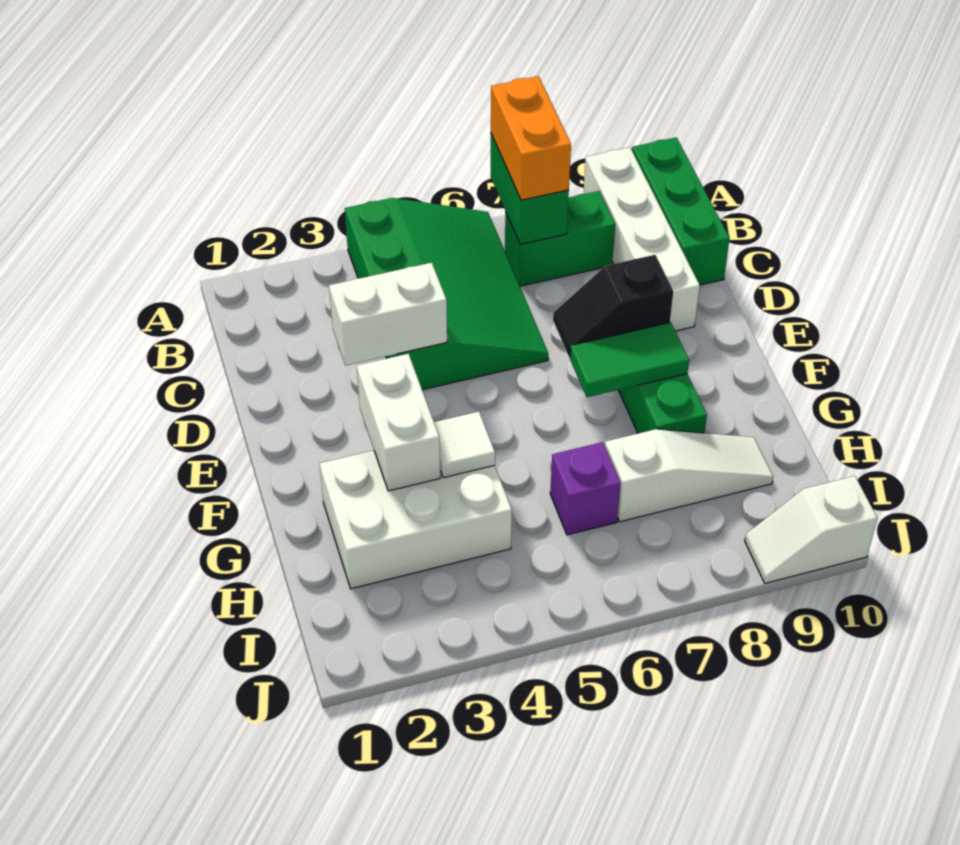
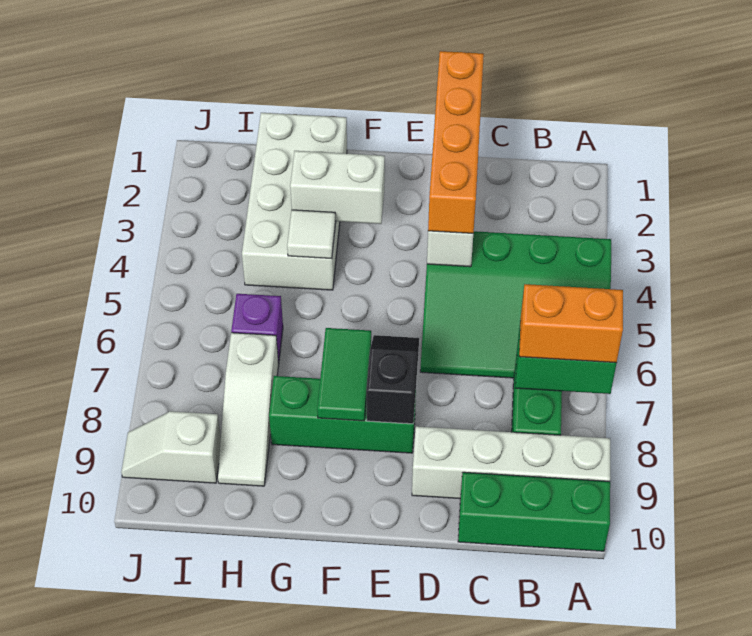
none -> orange 1x4 brick [428,51,484,233]
white 2x3 brick [319,450,512,589] -> white 2x4 brick [242,113,347,290]
white 1x2 slope [745,476,877,583] -> white 1x2 slope turned to [121,411,221,483]

